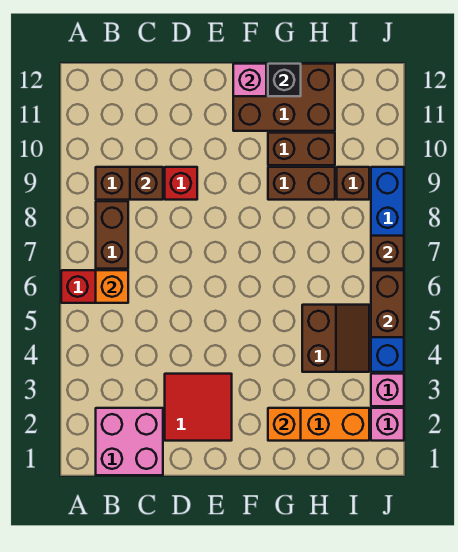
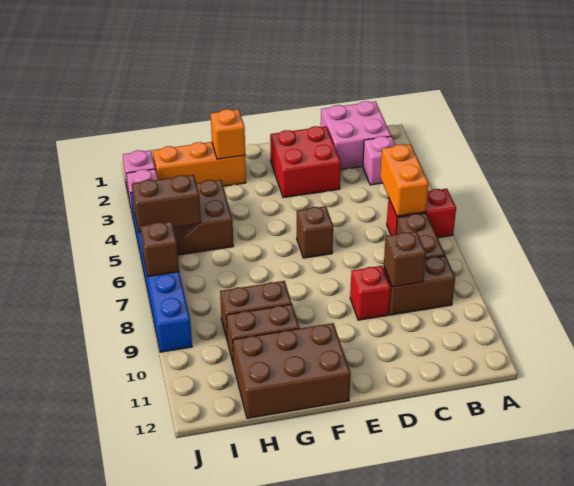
orange 1x1 brick [96,270,128,303] -> orange 1x2 brick [380,144,429,216]
red 2x2 tile [165,374,232,441] -> red 2x2 brick [270,126,341,198]
pink 1x1 brick [233,64,266,96] -> pink 1x1 brick moved to [363,136,395,185]
black 1x1 brick [268,64,301,96] -> none
brown 1x1 brick [337,167,369,200] -> brown 1x1 brick moved to [297,206,333,258]
brown 1x2 brick [371,270,404,337] -> brown 1x2 brick turned to [132,175,201,232]

